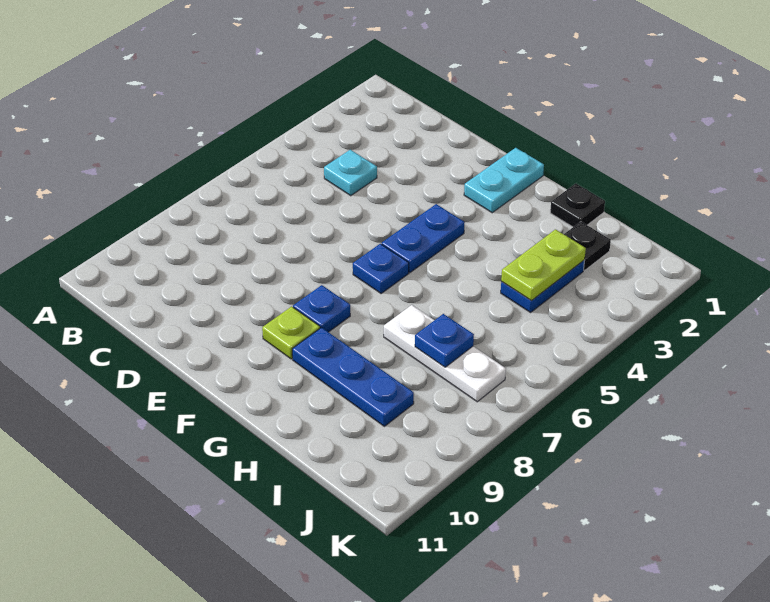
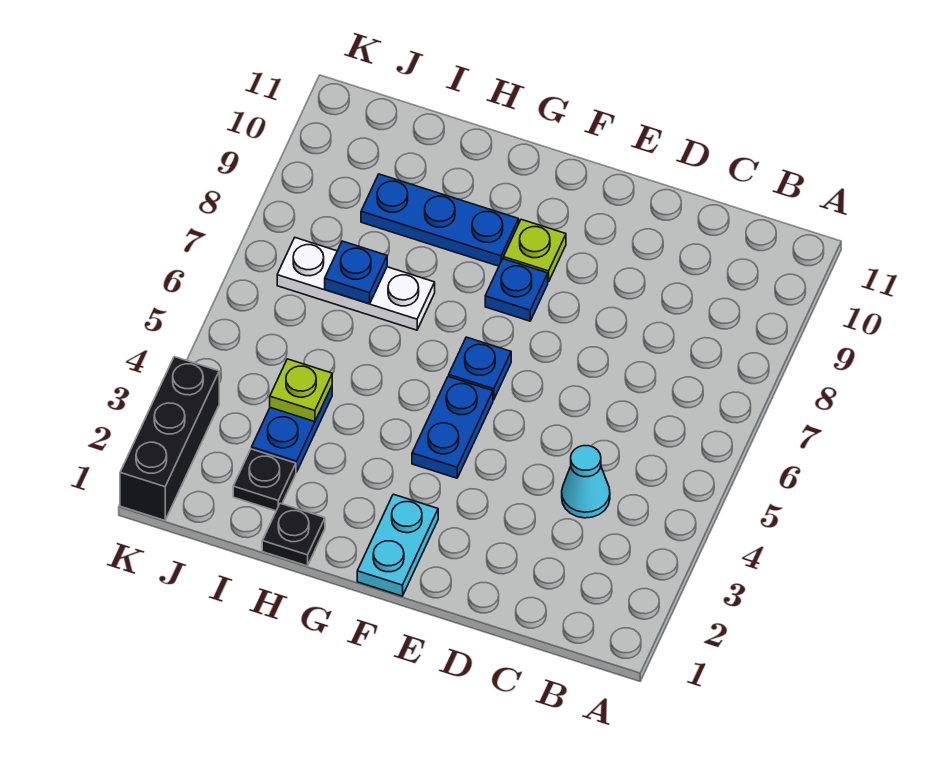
cyan 1x1 plate [324,150,377,196] -> cyan 1x1 cone [562,446,610,518]
lime 1x2 plate [501,229,586,301] -> lime 1x1 plate [270,359,332,422]
none -> black 1x3 brick [120,357,219,520]

